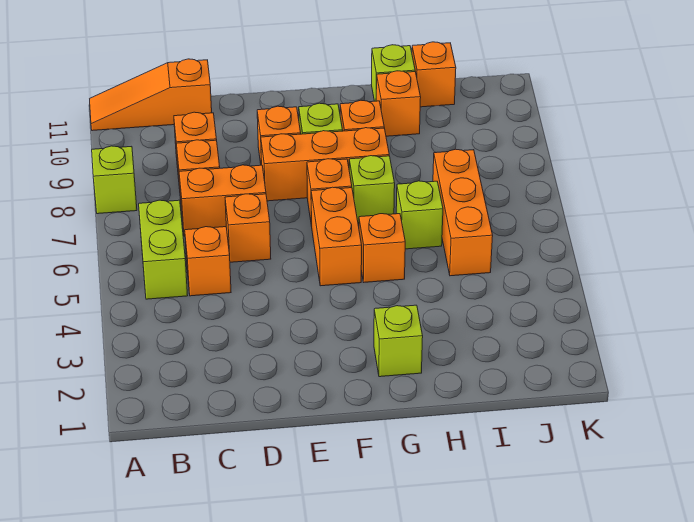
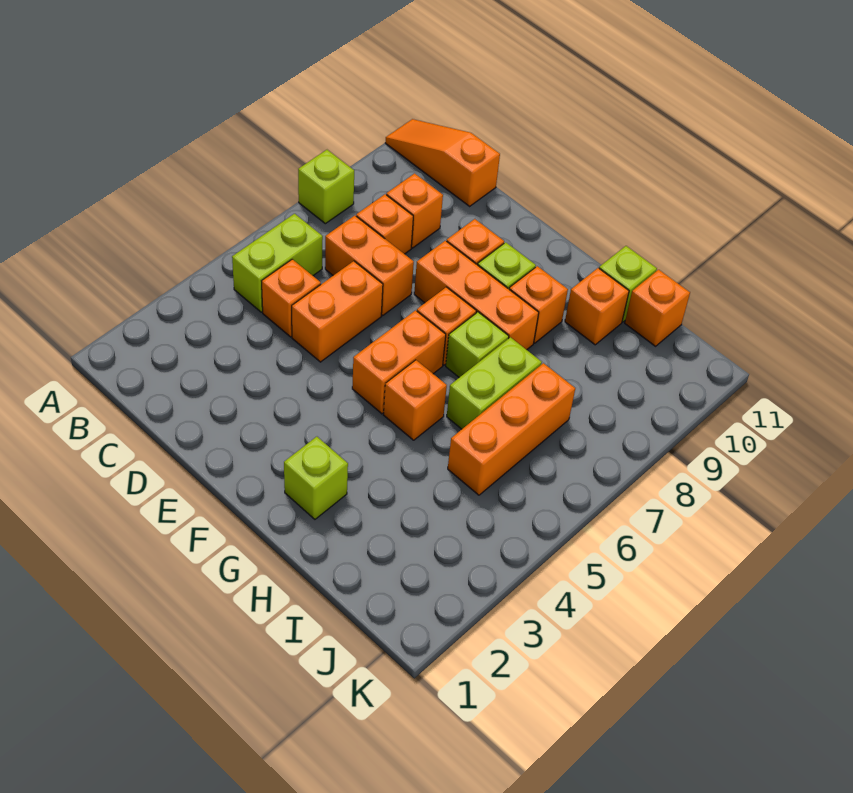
orange 1x1 brick [225,194,271,262] -> orange 1x2 brick [292,261,383,362]
lime 1x1 brick [396,181,443,249] -> lime 1x2 brick [447,337,542,429]

